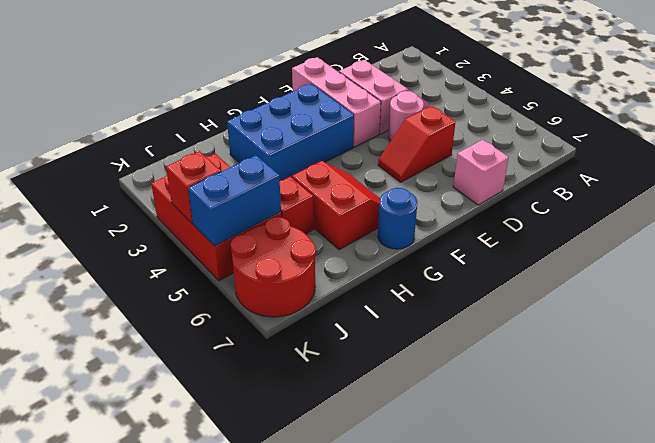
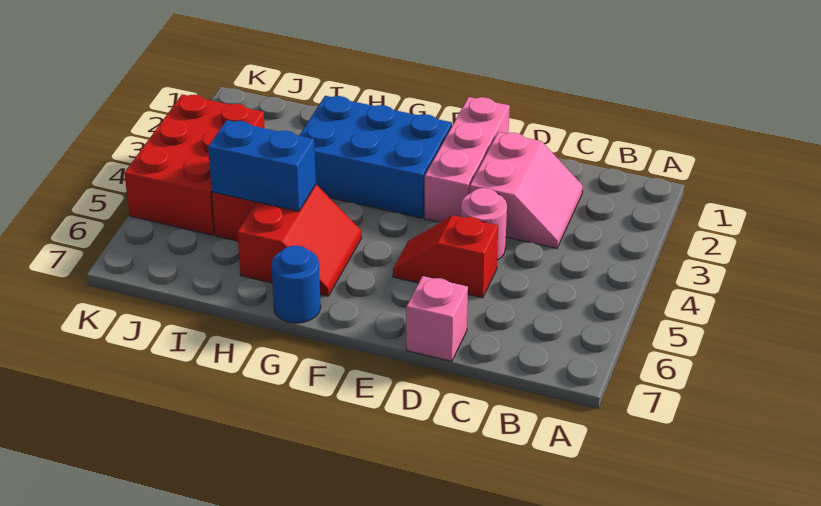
blue 1x2 brick [188,155,281,246] -> blue 1x2 brick moved to [208,120,316,211]
red 2x2 round brick [231,217,316,317] -> none
red 1x1 brick [166,151,221,223] -> none

